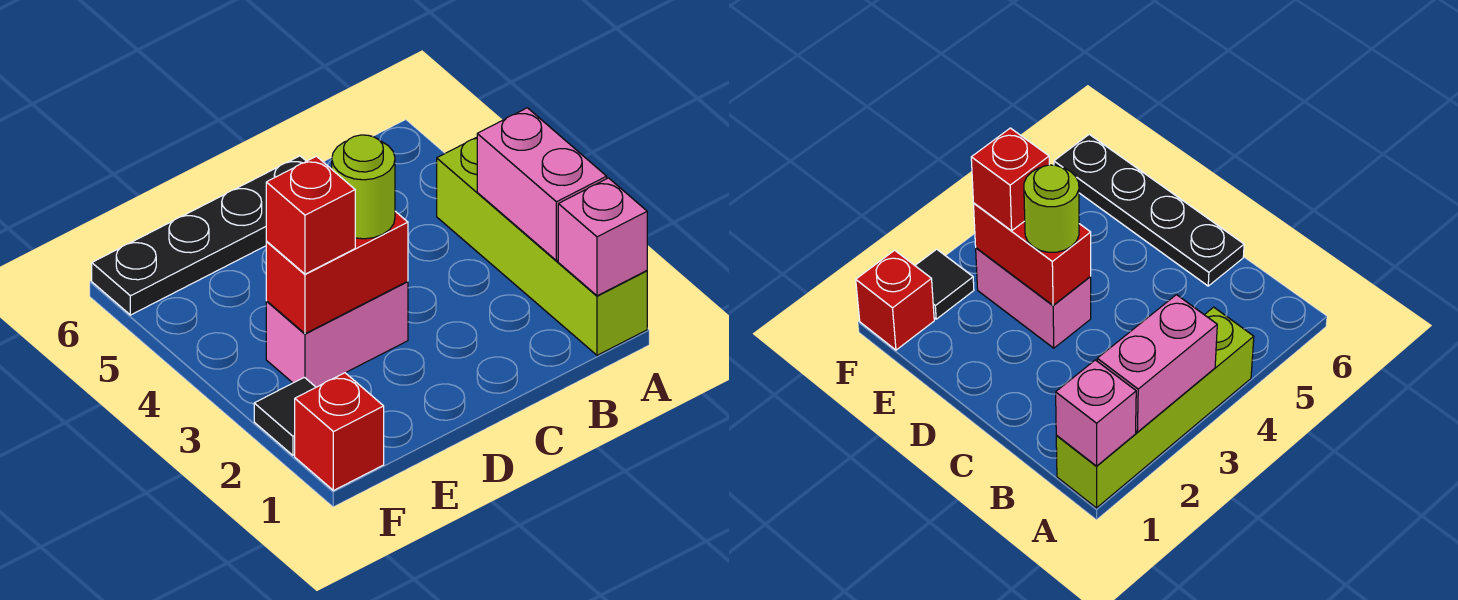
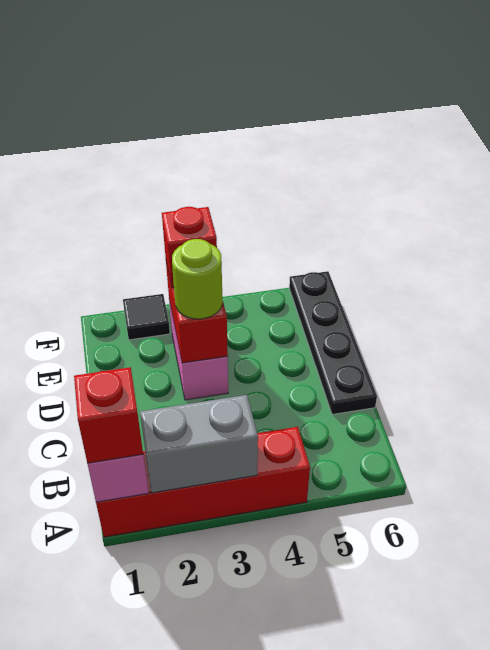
lime 1x4 brick [437,137,647,355] -> red 1x4 brick [96,427,310,537]
pink 1x2 brick [477,108,607,261] -> grey 1x2 brick [140,395,258,493]
red 1x1 brick [295,373,384,491] -> red 1x1 brick moved to [74,367,143,463]

